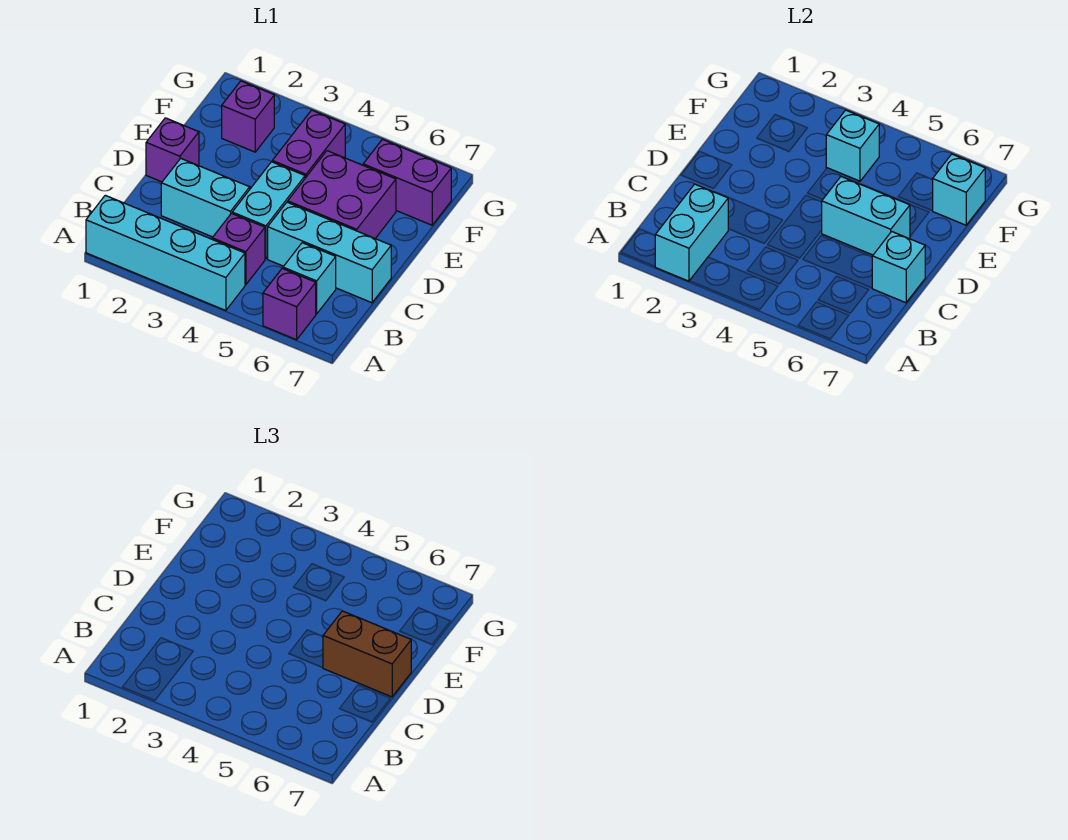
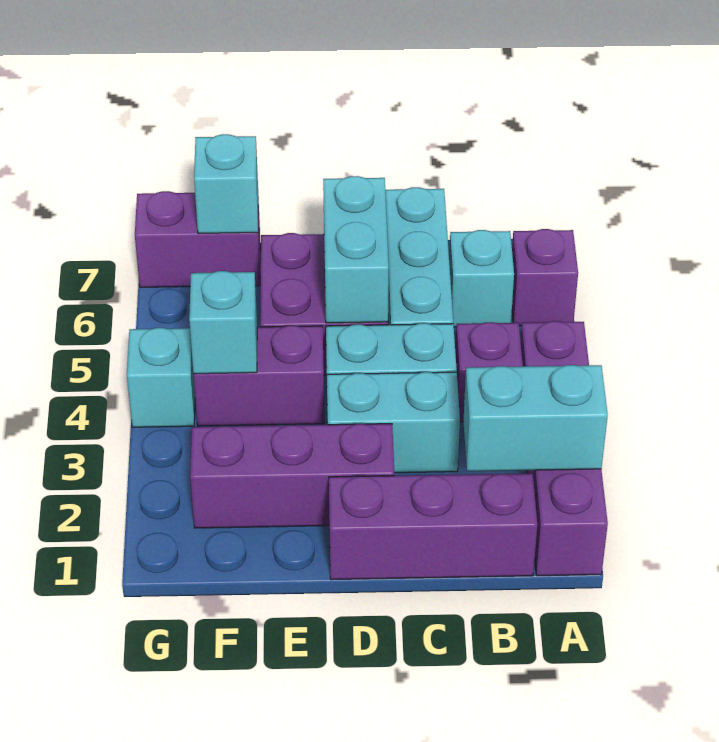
cyan 1x4 brick [86,195,245,311] -> purple 1x4 brick [521,321,608,576]
cyan 1x2 brick [161,158,250,237] -> cyan 1x2 brick turned to [327,372,460,473]
cyan 1x1 brick [872,232,925,303] -> cyan 1x1 brick moved to [127,328,195,427]
purple 1x1 brick [146,118,199,182] -> purple 1x3 brick [329,473,537,580]
brown 1x2 brick [323,611,411,697] -> none
purple 1x1 brick [222,81,274,152] -> purple 1x3 brick [190,424,394,528]
purple 1x2 brick [363,139,451,225] -> purple 1x2 brick turned to [135,191,261,287]

